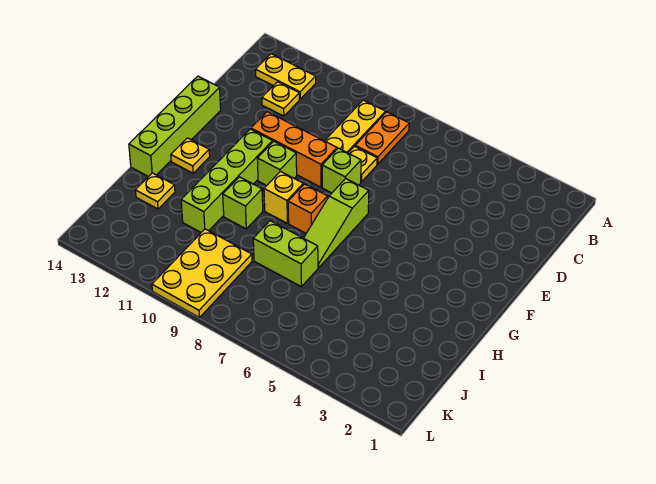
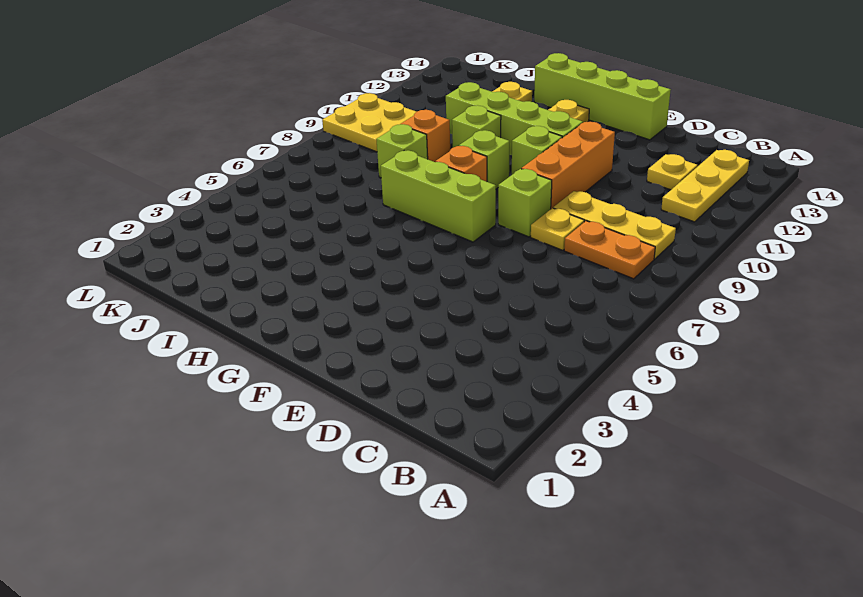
yellow 1x2 plate [255,54,316,99] -> yellow 1x3 plate [661,150,749,222]
lime 1x3 slope [304,178,369,268] -> lime 1x3 brick [381,150,496,242]
yellow 1x1 brick [264,171,303,223] -> lime 1x1 brick [459,130,510,189]
lime 1x2 brick [253,221,318,287] -> lime 1x1 brick [376,124,428,178]
none -> orange 1x1 brick [401,110,450,162]

